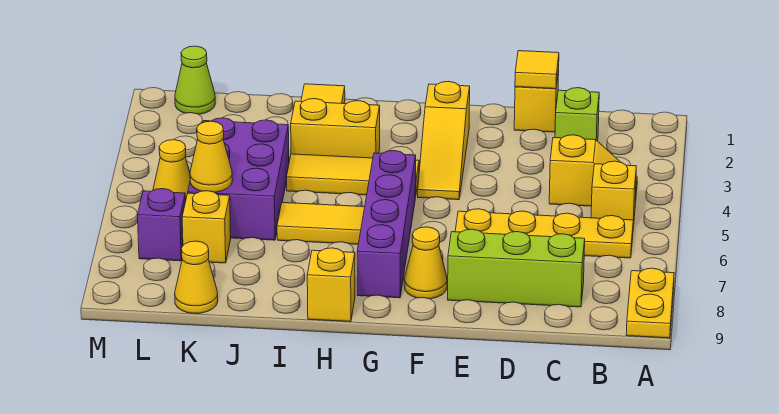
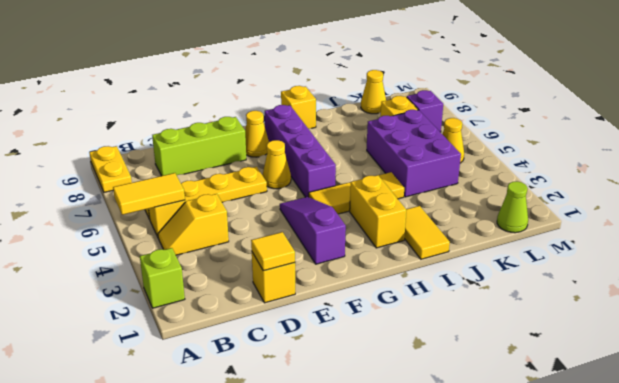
lime 1x1 brick [555,88,599,141] -> lime 1x1 brick moved to [140,248,185,308]
yellow 1x3 slope [418,81,470,200] -> purple 1x3 slope [280,197,346,264]
yellow 1x2 brick [291,99,380,158] -> yellow 1x2 brick turned to [350,175,406,248]
yellow 1x2 tile [277,203,365,244] -> yellow 1x2 tile moved to [113,173,185,215]
yellow 1x1 cone [190,121,232,192] -> yellow 1x1 cone moved to [262,140,291,189]

